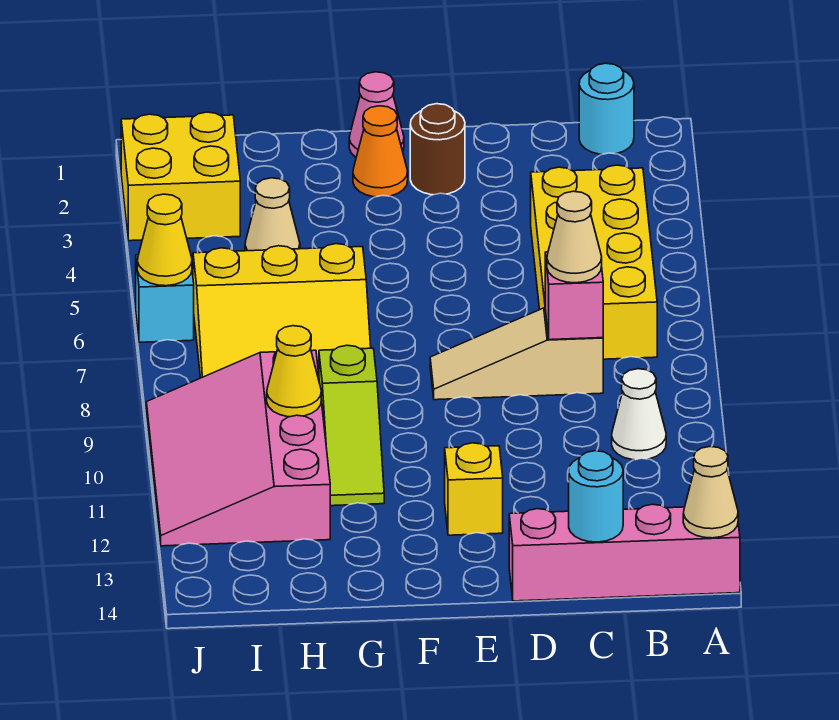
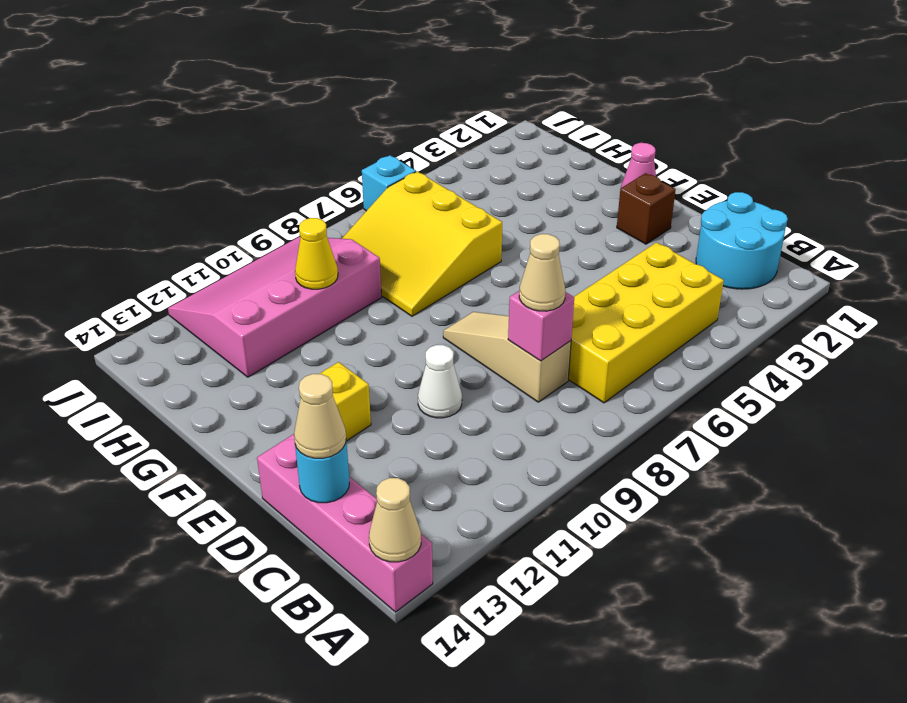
cyan 1x1 round brick [579,63,634,154] -> cyan 2x2 round brick [696,192,788,289]
white 1x1 cone [612,369,666,460] -> white 1x1 cone moved to [418,345,462,418]
brown 1x1 round brick [410,104,465,195] -> brown 1x1 brick [617,173,676,244]
orange 1x1 cone [353,106,408,197] -> none
lime 1x3 slope [319,345,384,506] -> none
tan 1x1 cone [245,178,300,251] -> tan 1x1 cone moved to [294,374,346,458]
yellow 2x2 brick [121,112,240,241] -> none
yellow 1x1 cone [137,194,192,286] -> none

